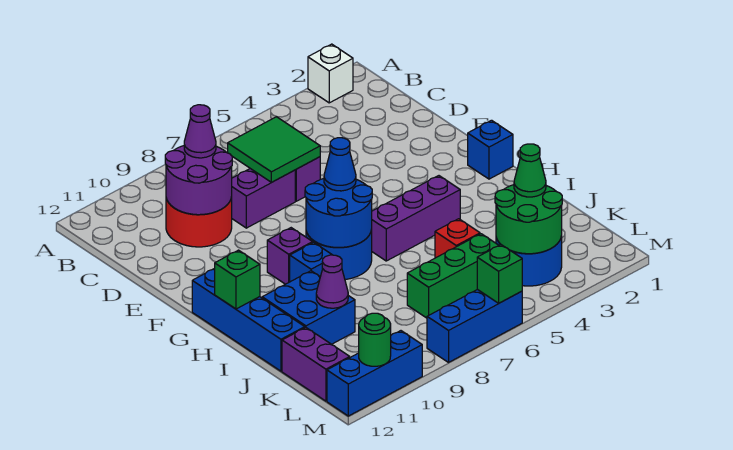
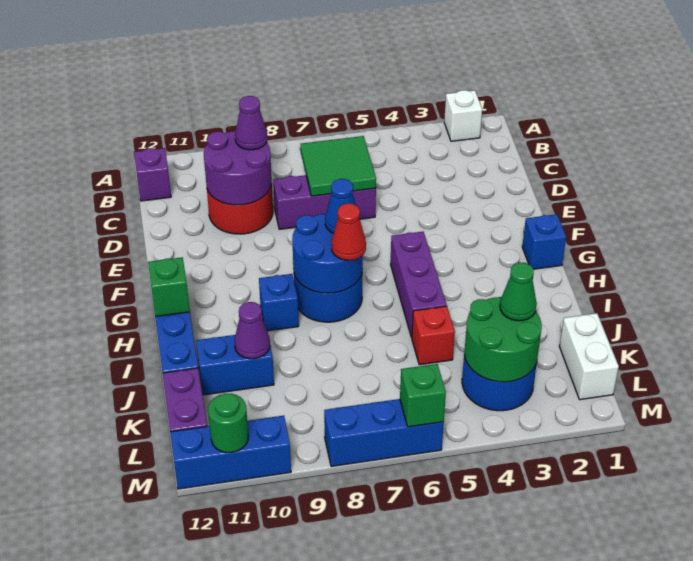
purple 1x1 brick [267,228,313,284] -> purple 1x1 brick moved to [134,148,171,201]
purple 1x3 brick [371,176,460,261] -> purple 1x3 brick turned to [391,232,447,338]
none -> red 1x1 cone [332,204,366,260]
blue 2x2 brick [262,271,355,344] -> blue 1x2 brick [196,331,274,395]
none -> white 1x2 brick [559,313,619,400]
green 1x3 brick [407,234,499,318] -> none

